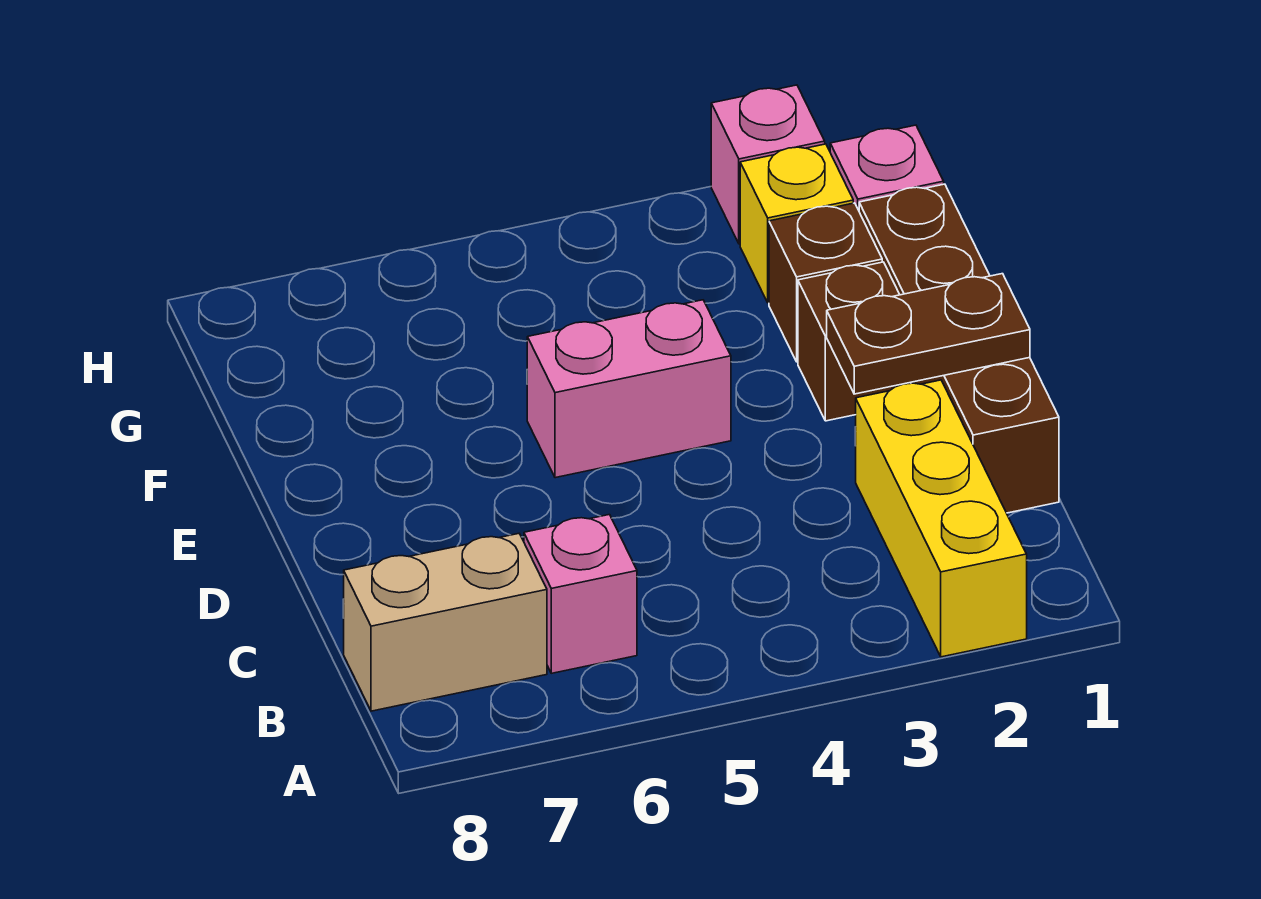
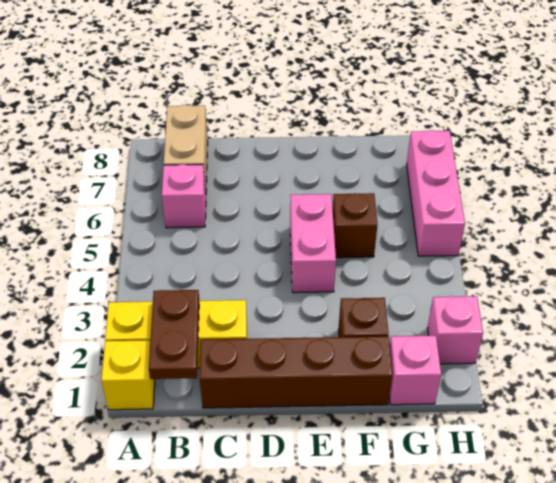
brown 1x2 plate [827,274,1030,394] -> brown 1x2 plate moved to [149,290,199,379]
brown 1x1 brick [798,262,911,421] -> brown 1x1 brick moved to [333,193,377,258]
yellow 1x1 brick [740,144,853,303] -> yellow 1x1 brick moved to [101,340,155,410]
none -> pink 1x3 brick [407,130,465,256]

